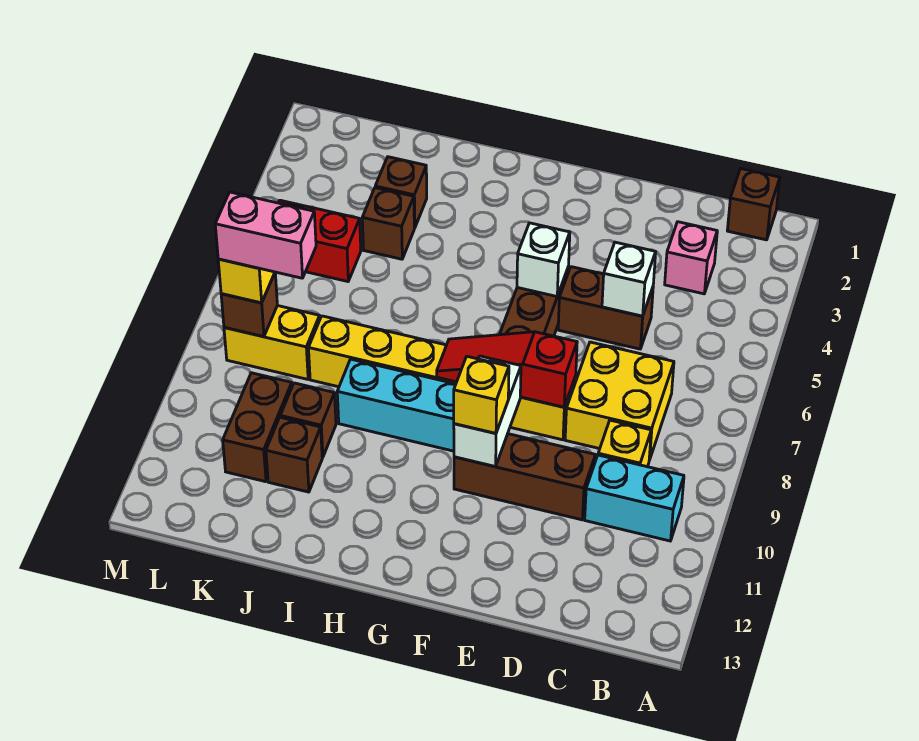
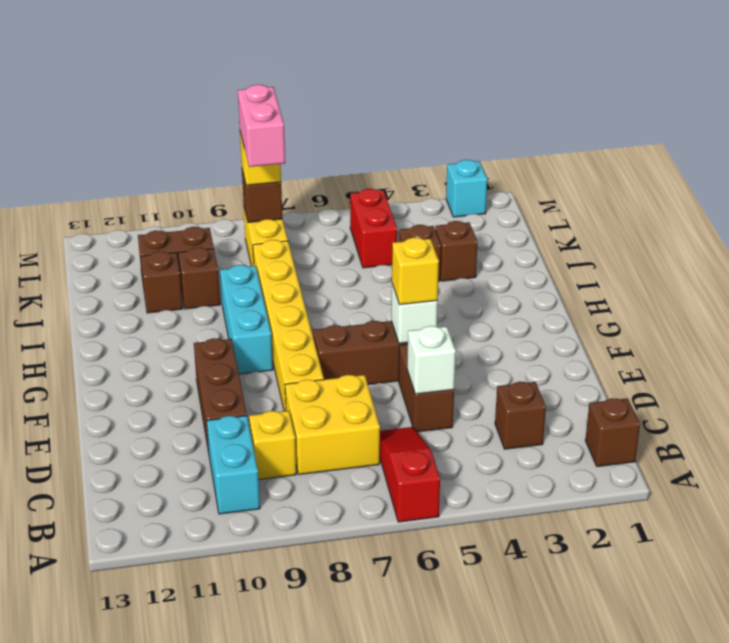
pink 1x1 brick [665,222,717,294] -> brown 1x1 brick [495,382,546,449]
red 1x3 slope [437,332,577,407] -> red 1x3 slope moved to [380,427,440,522]
white 1x2 brick [454,356,521,467] -> none
yellow 1x1 brick [454,357,509,433] -> yellow 1x1 brick moved to [392,238,439,305]
none -> cyan 1x1 brick [446,160,487,217]

